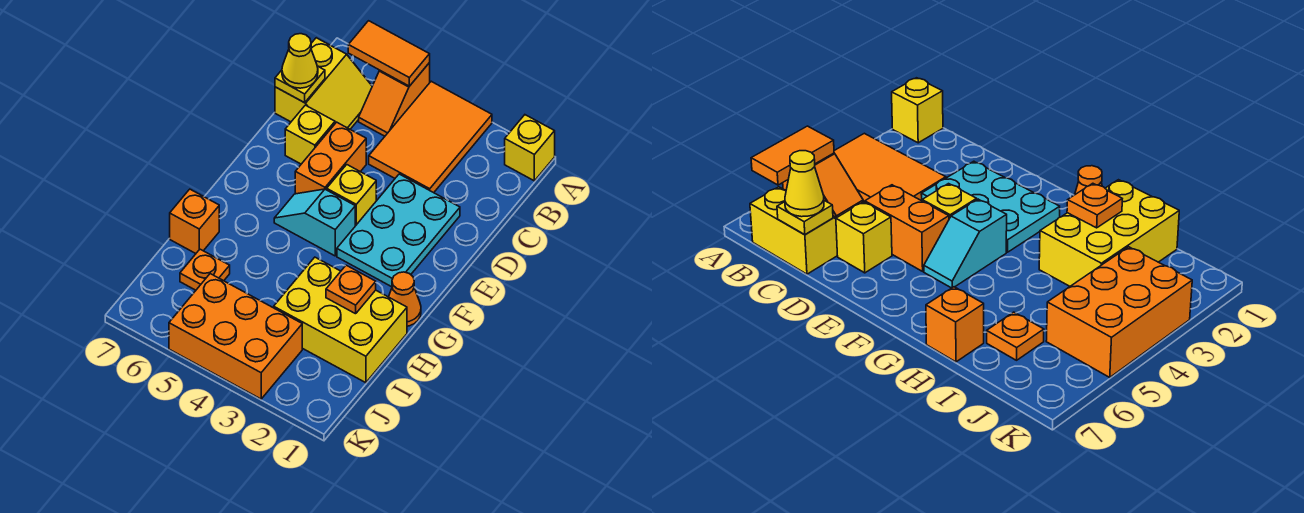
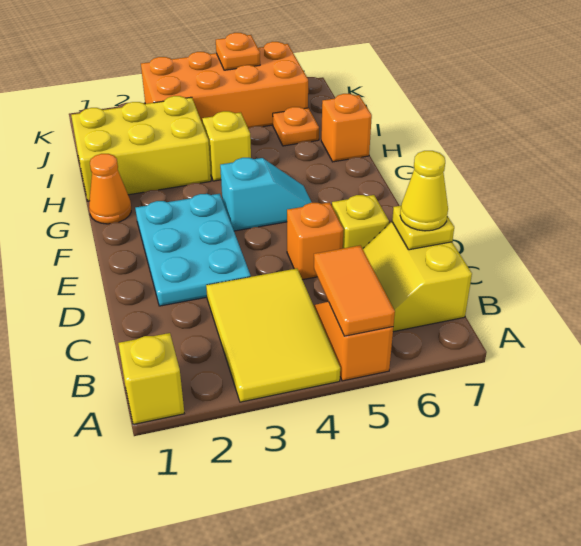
orange 2x3 tile [369,81,492,193] -> yellow 2x3 tile [206,269,340,402]
orange 1x2 tile [348,21,430,86] -> orange 1x2 tile turned to [314,245,395,336]
orange 1x2 brick [295,122,366,194] -> orange 1x1 brick [287,202,344,280]
yellow 1x1 brick [327,165,376,226] -> yellow 1x1 brick moved to [202,111,251,181]
orange 1x1 plate [326,265,376,314] -> orange 1x1 plate moved to [216,33,260,70]
orange 2x3 brick [169,274,302,399] -> orange 2x4 brick [141,42,308,129]

